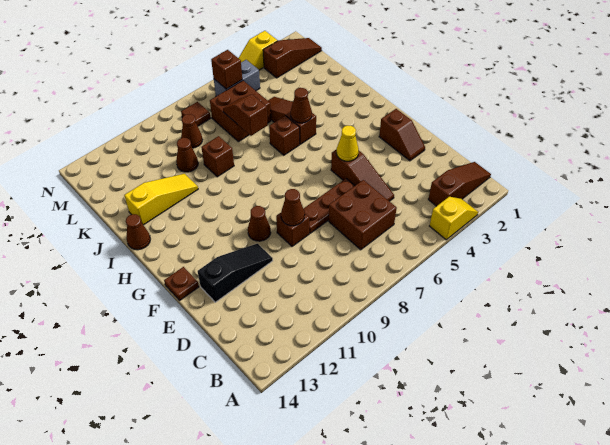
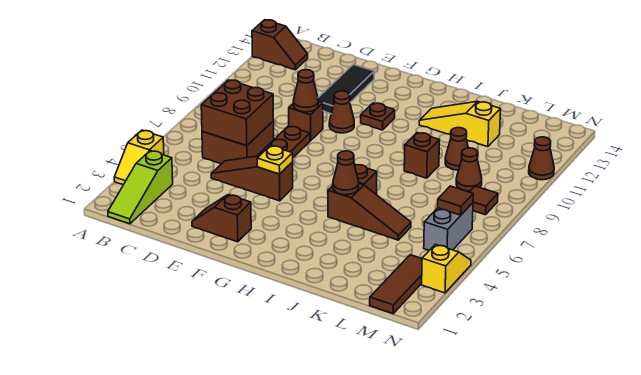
brown 1x3 slope [428,162,491,206] -> lime 1x3 slope [108,151,173,224]
black 1x3 slope [198,244,273,302] -> black 1x3 tile [318,64,375,114]
yellow 1x1 cone [336,125,359,161] -> yellow 1x1 plate [257,146,293,174]
brown 1x1 plate [164,267,199,300] -> brown 1x1 plate moved to [361,103,395,130]
brown 1x1 cone [126,214,150,250] -> brown 1x1 cone moved to [529,137,554,180]
brown 1x2 slope [223,95,268,136] -> brown 1x2 slope moved to [252,20,308,70]
yellow 1x3 slope [124,174,198,225] -> yellow 1x3 slope turned to [419,101,501,147]
brown 2x2 brick [210,81,271,142] -> brown 2x2 brick moved to [201,80,274,146]
brown 1x3 slope [263,38,322,78] -> brown 1x3 tile [370,255,422,314]
brown 1x1 brick [211,50,242,89] -> brown 1x1 tile [438,186,473,215]

